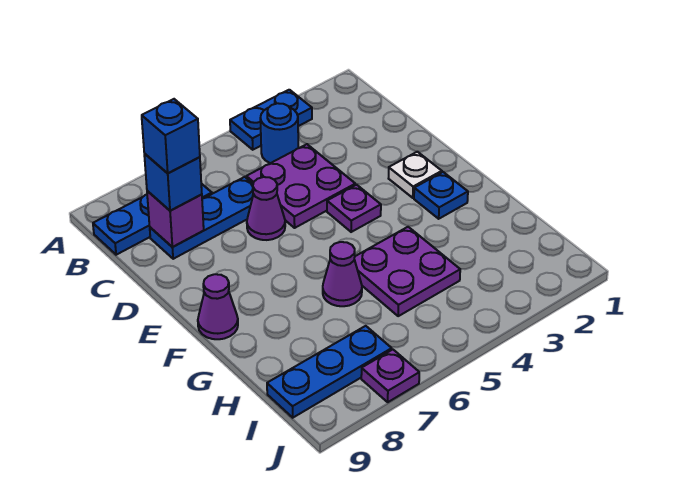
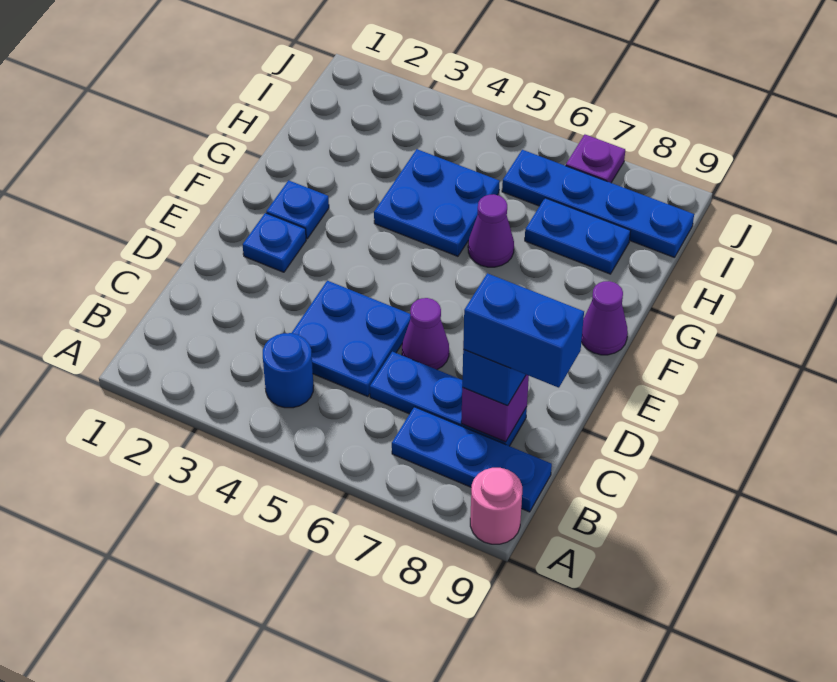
blue 1x2 plate [230,90,312,150] -> blue 1x2 plate moved to [525,198,631,274]
none -> pink 1x1 round brick [470,468,522,544]
purple 2x2 plate [246,144,355,228] -> blue 2x2 plate [292,281,411,397]
blue 1x1 brick [142,99,200,173] -> blue 1x2 brick [463,273,584,388]
white 1x1 plate [389,152,442,198] -> blue 1x1 plate [243,213,306,272]
purple 1x1 plate [327,185,381,232] -> none
purple 2x2 plate [354,227,460,316] -> blue 2x2 plate [374,149,500,256]
blue 1x3 plate [267,326,392,418] -> blue 1x4 plate [502,150,694,258]

